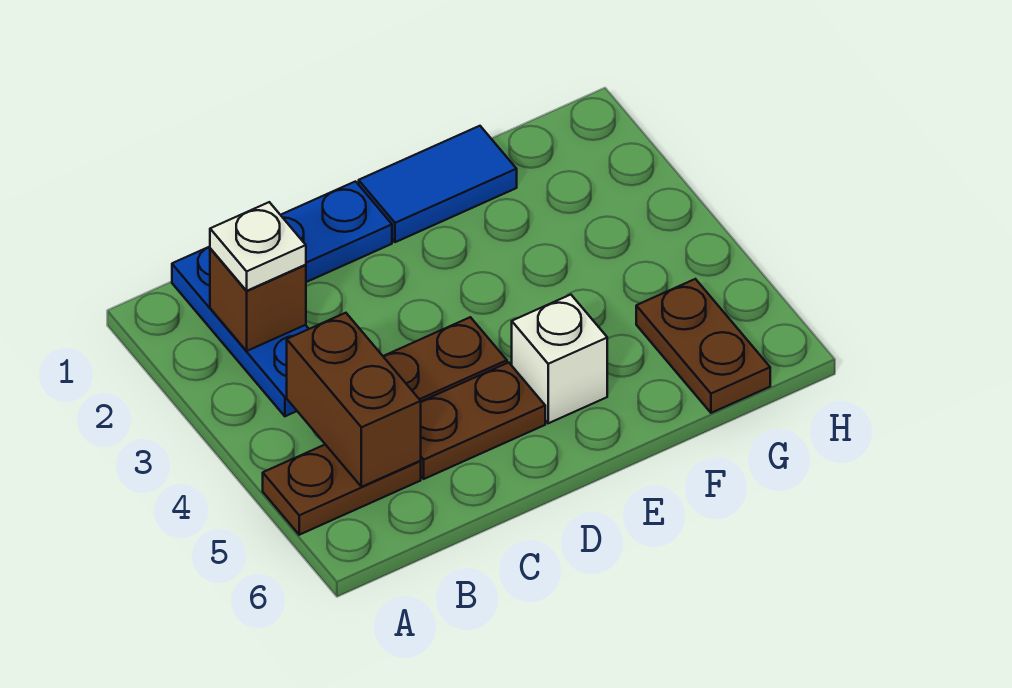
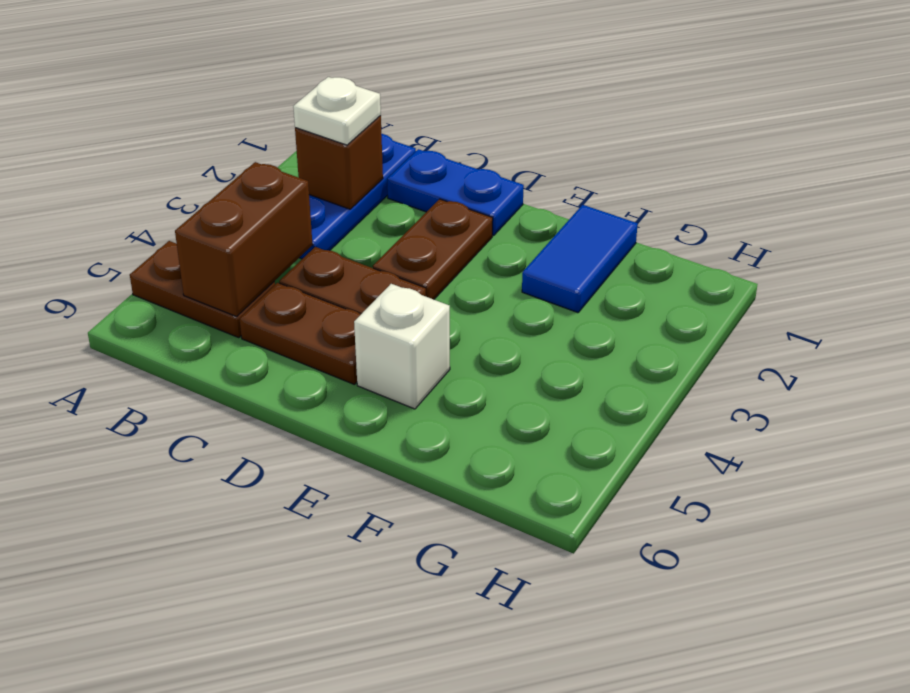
blue 1x2 tile [359,126,517,242] -> blue 1x2 tile turned to [522,205,638,313]
brown 1x2 plate [636,279,770,413] -> brown 1x2 plate moved to [373,199,493,299]

